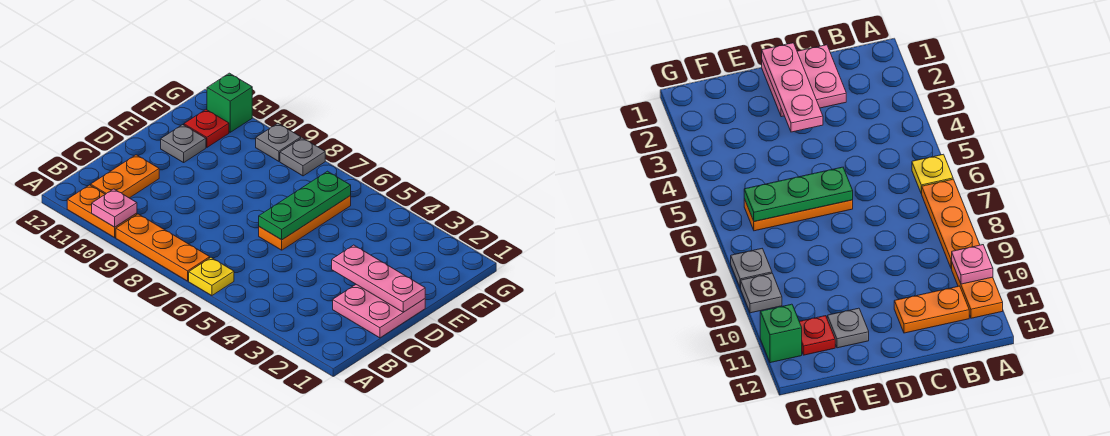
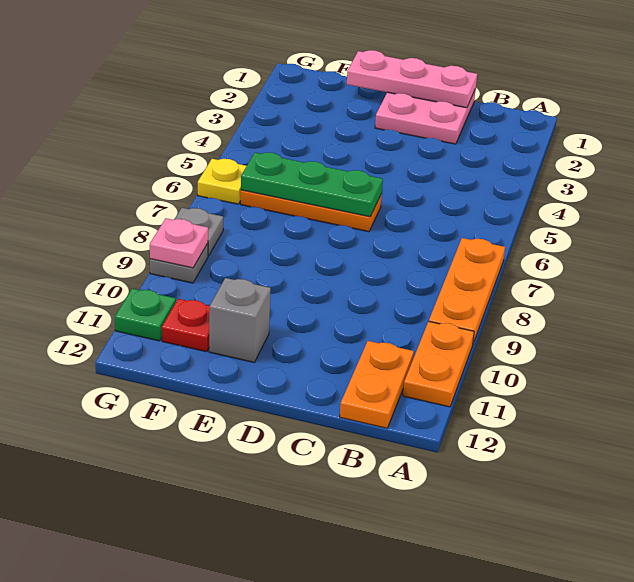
yellow 1x1 plate [189,258,234,296] -> yellow 1x1 plate moved to [198,159,246,204]
pink 1x1 plate [92,189,137,227] -> pink 1x1 plate moved to [150,218,208,268]
orange 1x2 plate [91,155,159,198] -> orange 1x2 plate turned to [340,341,414,428]
pink 1x3 plate [332,245,425,312] -> pink 1x3 plate turned to [347,50,477,108]
grey 1x1 plate [161,125,206,163] -> grey 1x1 brick [209,278,271,362]
green 1x1 brick [207,73,252,132] -> green 1x1 plate [115,289,176,341]

